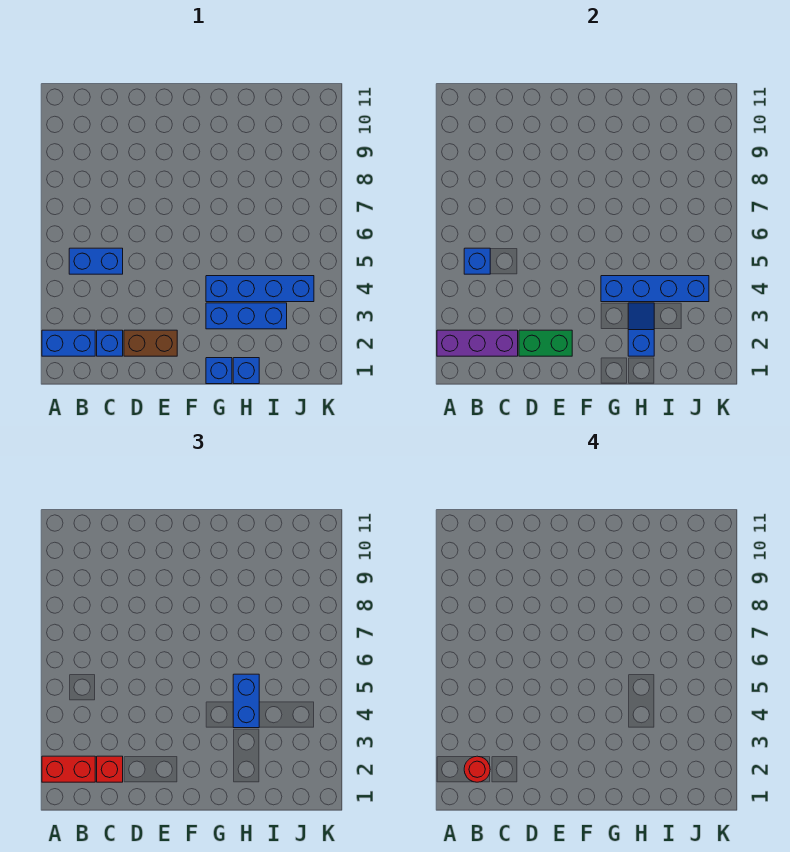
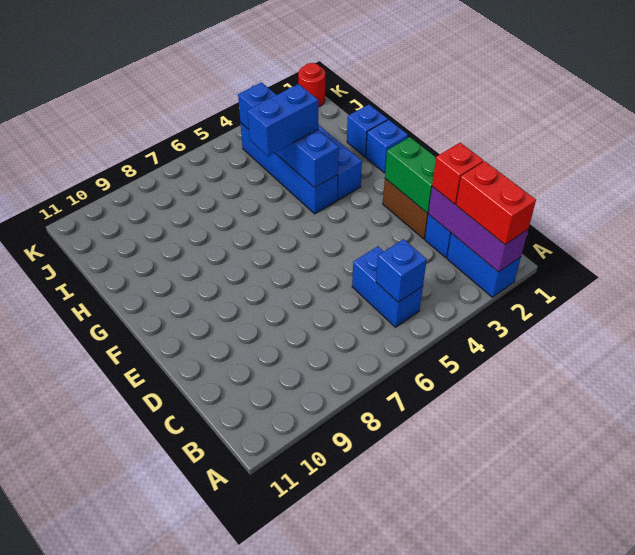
red 1x1 round brick [464,756,490,782] -> red 1x1 round brick moved to [298,63,325,107]
blue 1x2 slope [628,303,654,356] -> none

